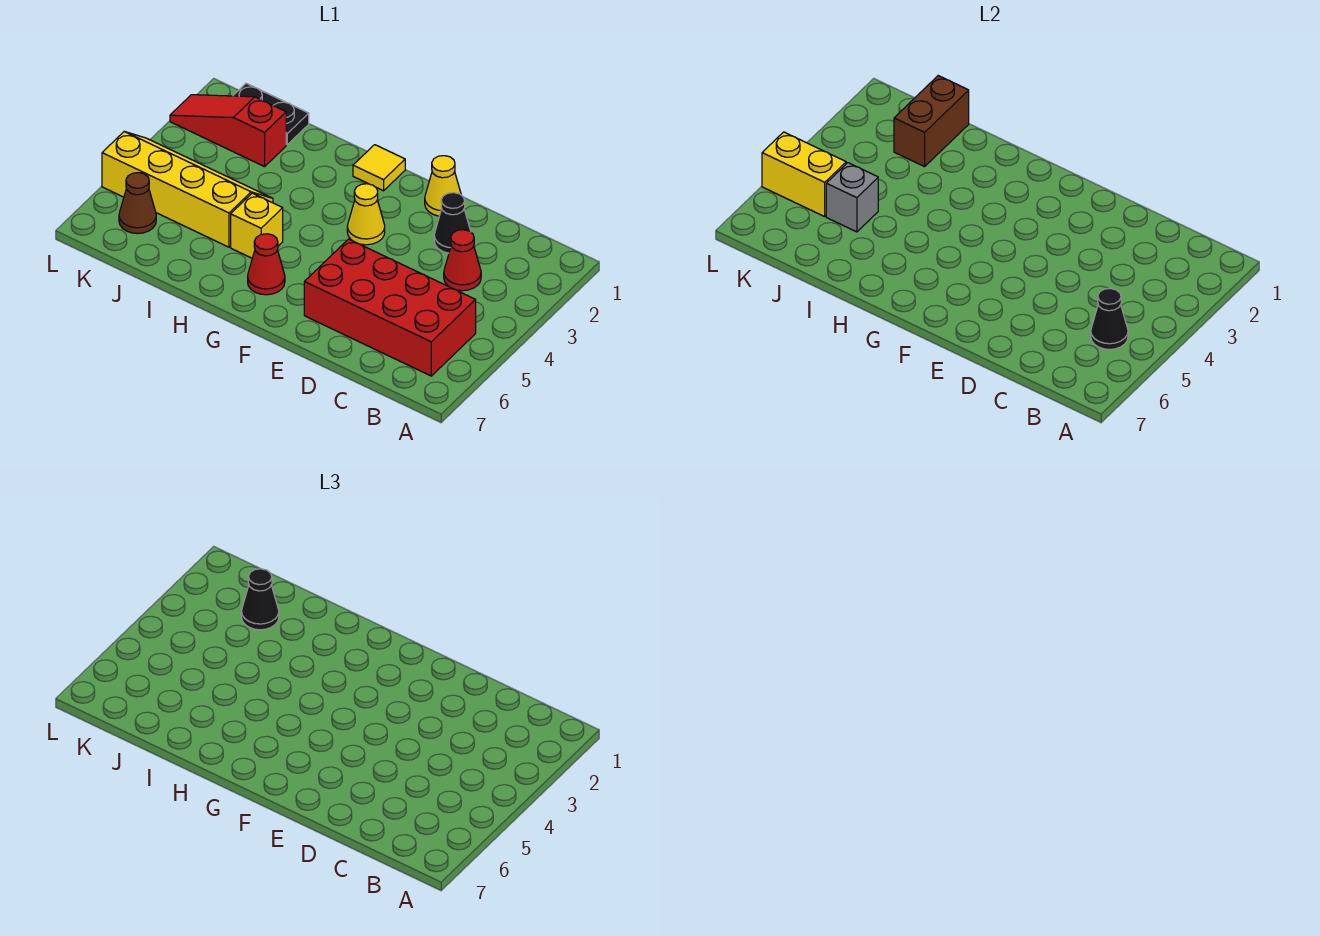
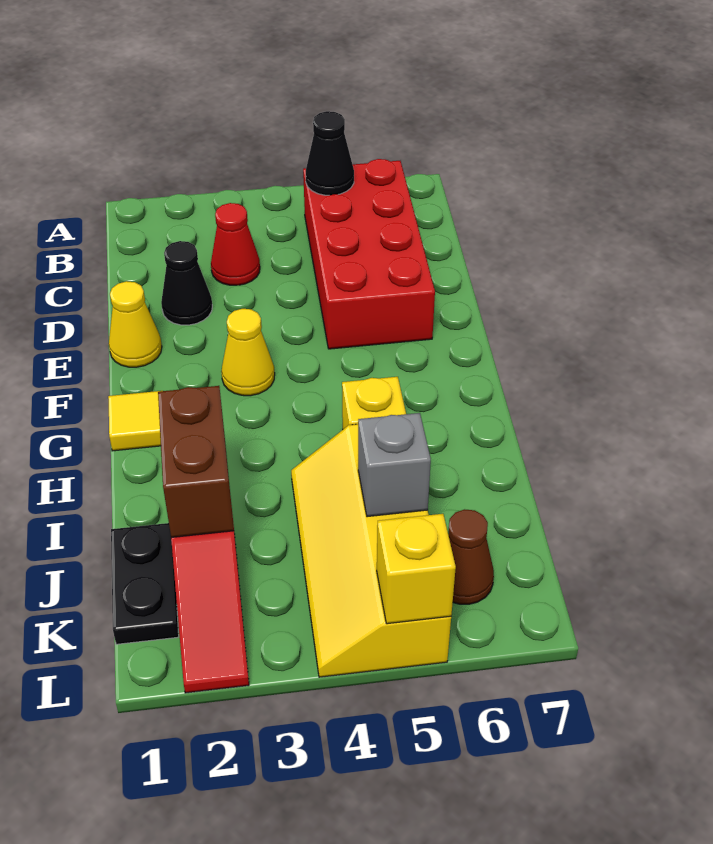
red 1x1 cone [248,234,285,295] -> none
brown 1x2 brick [894,76,969,167] -> brown 1x2 brick turned to [158,386,234,537]
black 1x1 cone [241,569,279,630] -> none
yellow 1x2 brick [762,132,846,217] -> yellow 1x1 brick [377,514,456,624]

